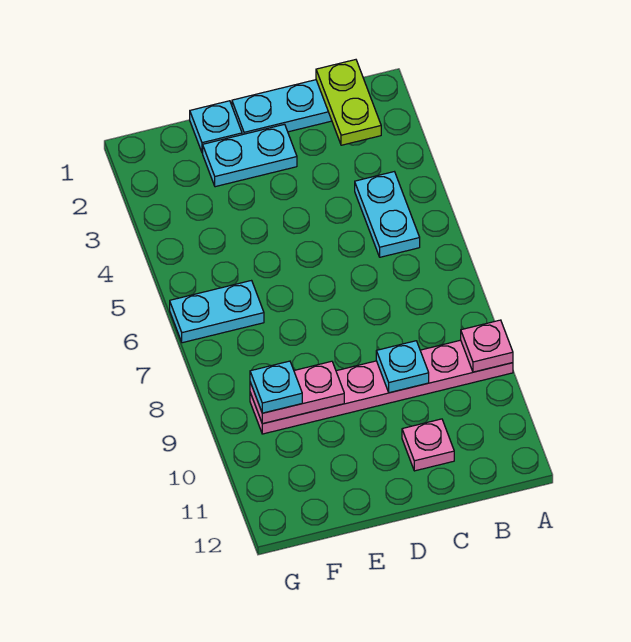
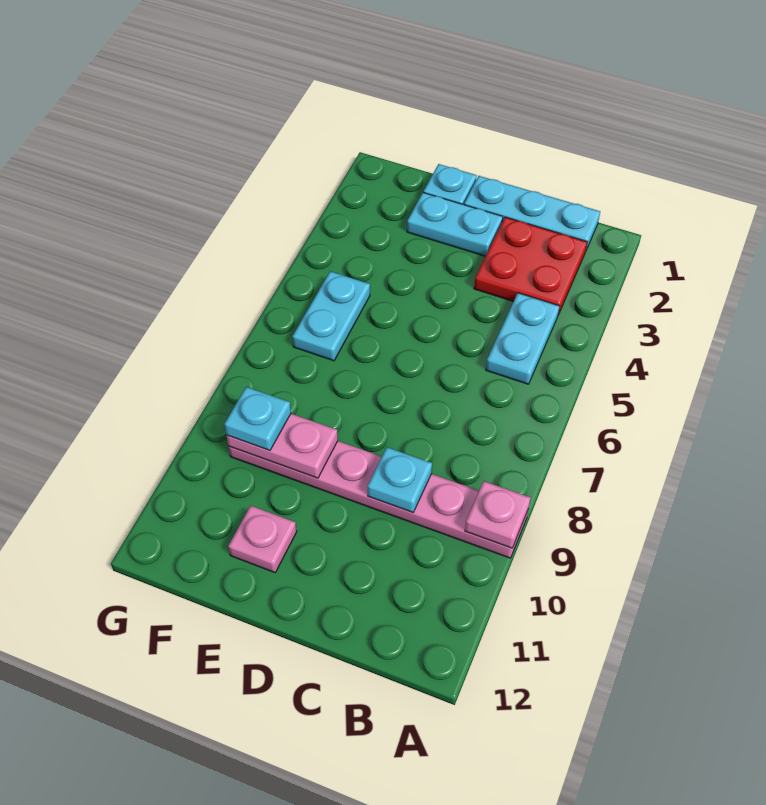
lime 1x2 plate [316,60,381,145] -> none
none -> red 2x2 plate [474,217,587,315]
pink 1x1 plate [402,419,454,471] -> pink 1x1 plate moved to [228,506,297,573]
cyan 1x2 plate [170,281,264,343] -> cyan 1x2 plate turned to [292,271,370,361]

